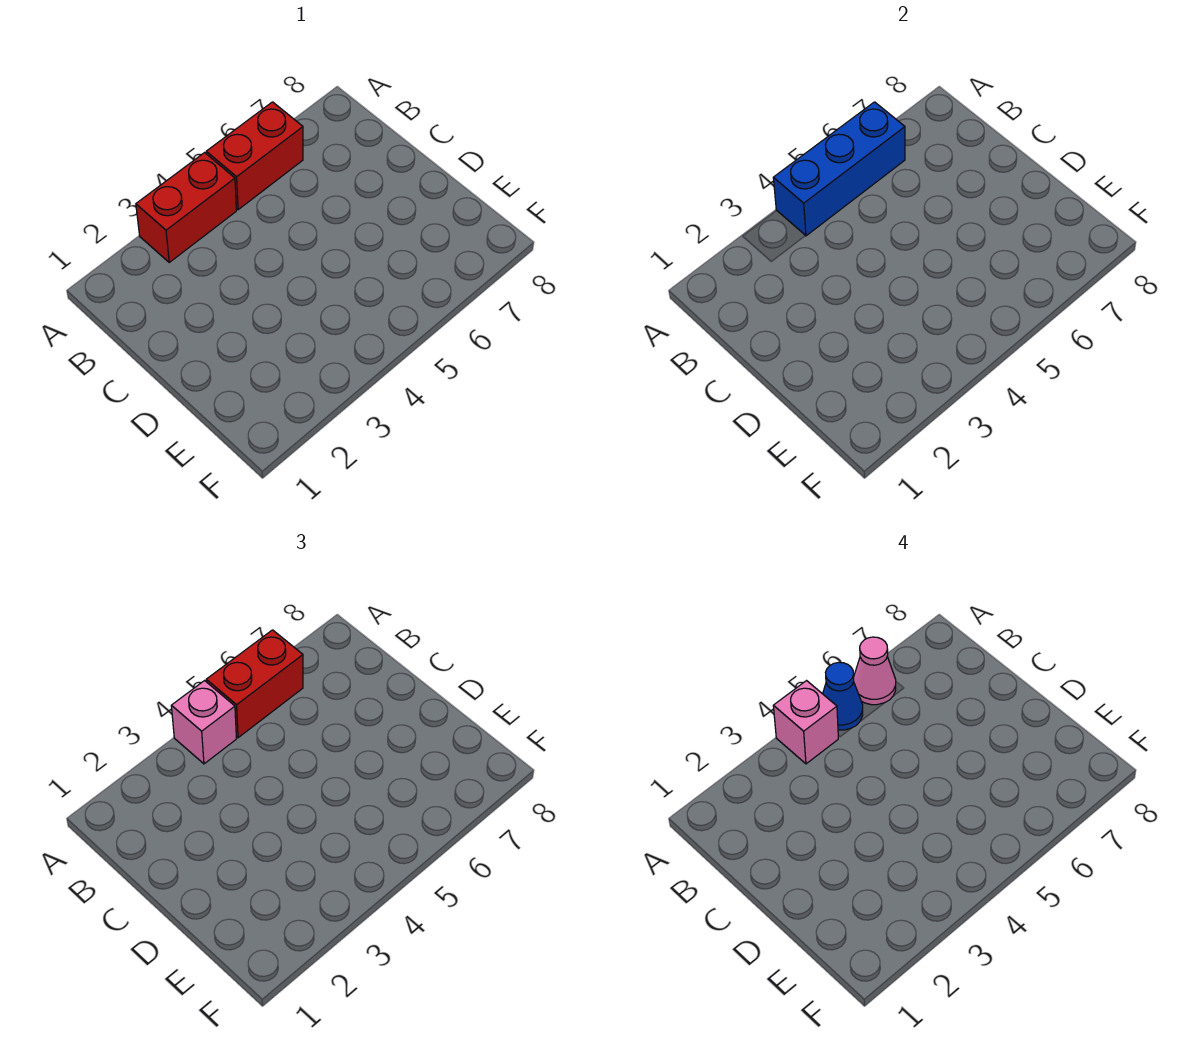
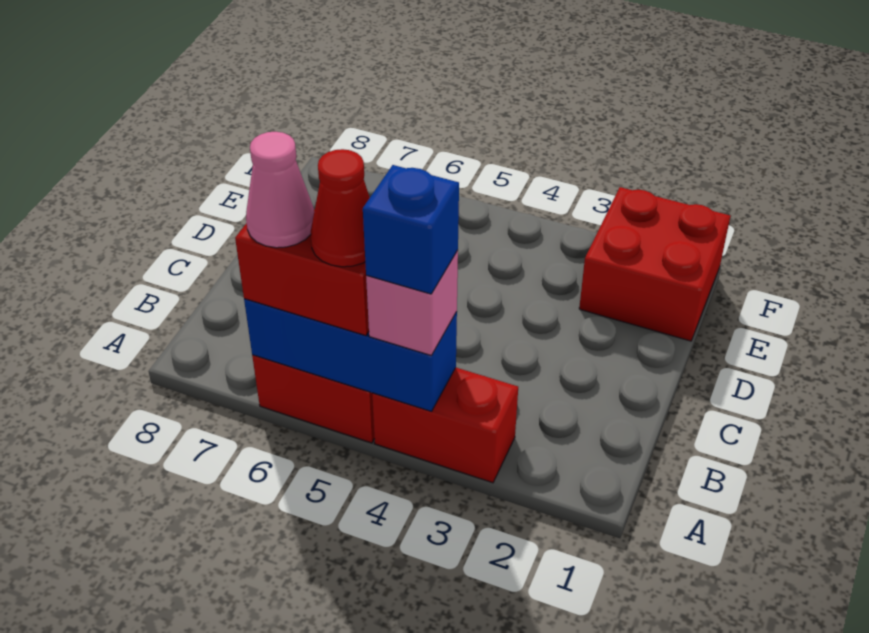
pink 1x1 brick [773,681,838,764] -> blue 1x1 brick [363,165,459,294]
blue 1x1 cone [823,662,863,730] -> red 1x1 cone [311,149,370,267]
none -> red 2x2 brick [579,187,730,341]

